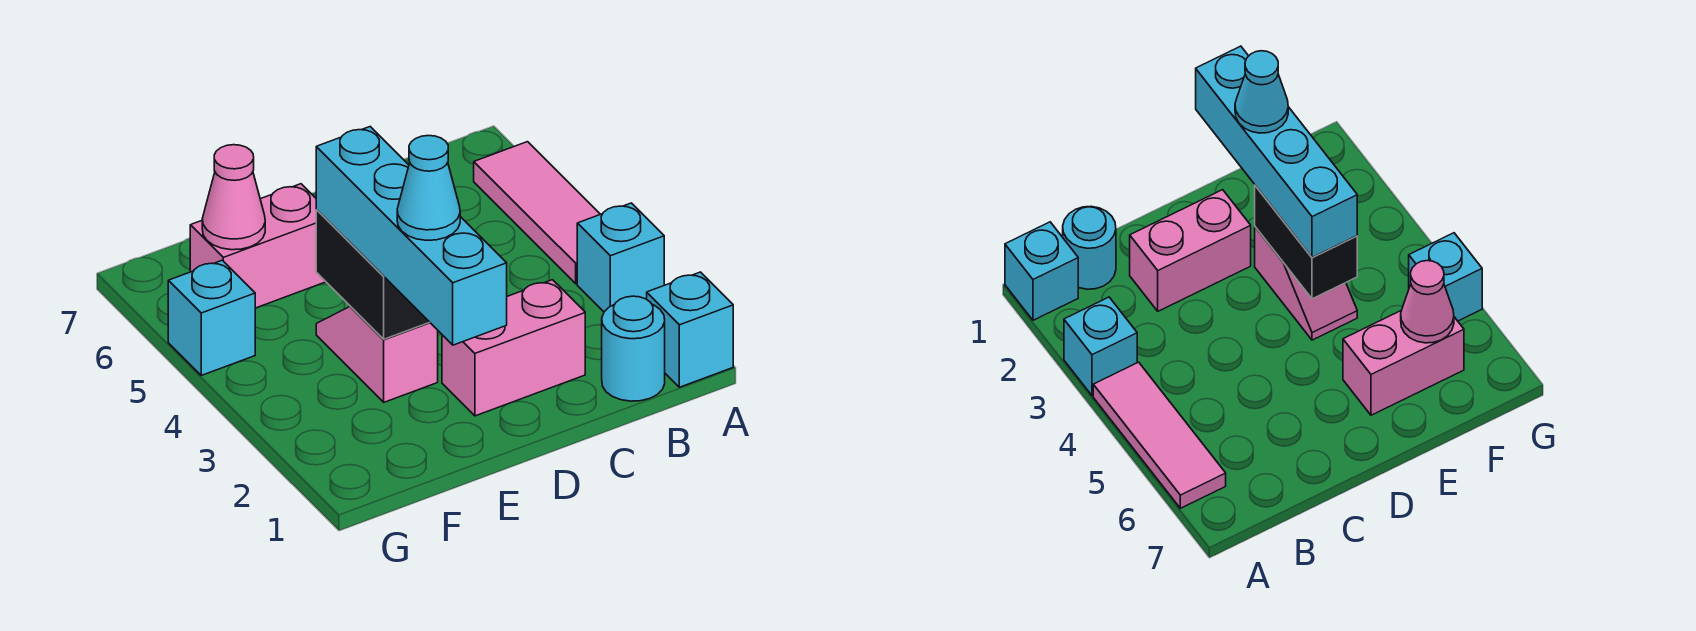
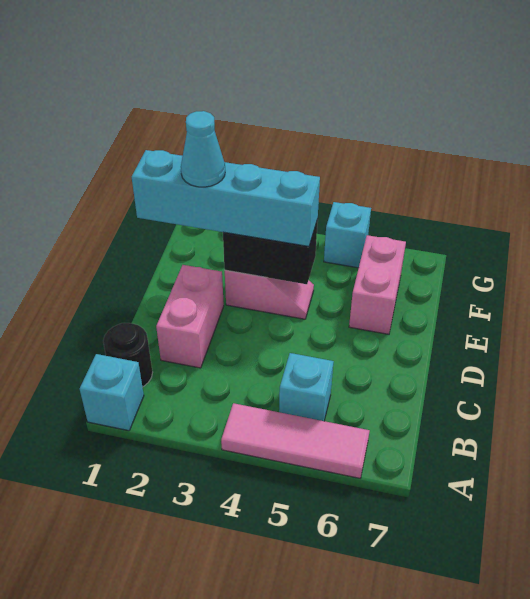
cyan 1x1 brick [577,203,664,312] -> cyan 1x1 brick moved to [279,353,334,421]
cyan 1x1 round brick [602,296,665,401] -> black 1x1 round brick [103,323,153,387]
pink 1x1 cone [202,145,265,250] -> none

